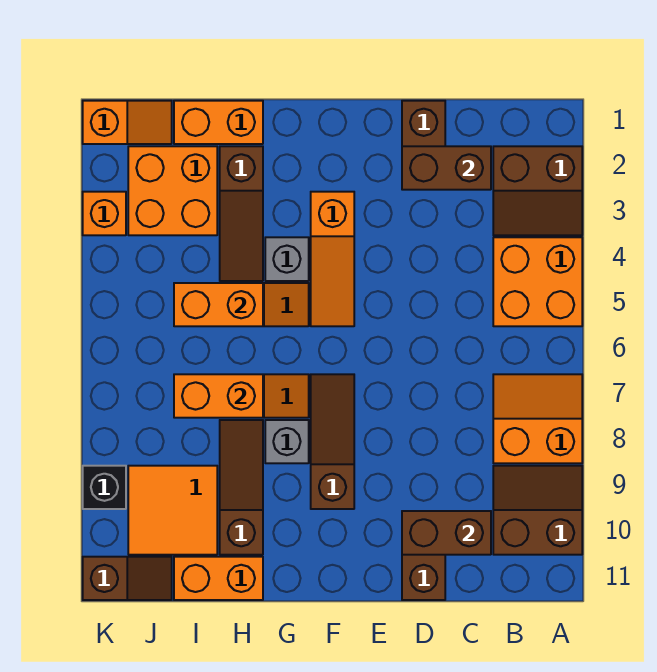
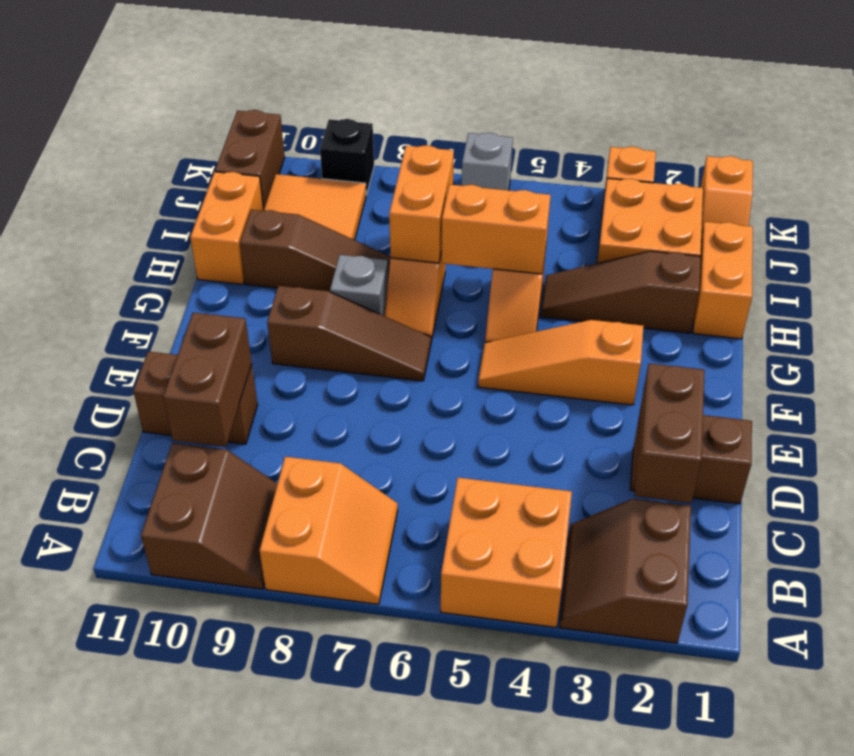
grey 1x1 brick [265,237,309,281] -> grey 1x1 brick moved to [462,133,513,190]
orange 1x2 brick [174,283,263,326] -> orange 1x2 brick turned to [441,184,551,274]
brown 1x2 slope [83,557,172,600] -> brown 1x2 brick [215,110,285,209]

